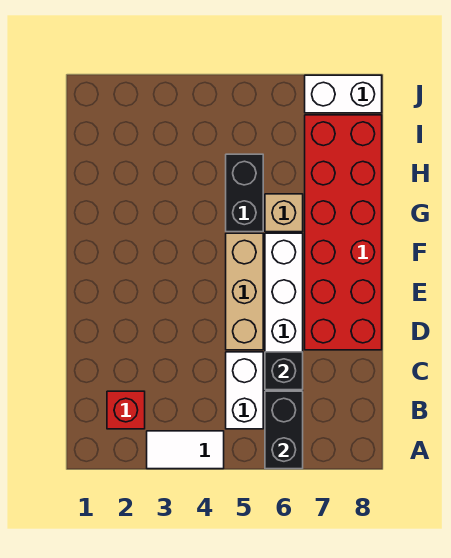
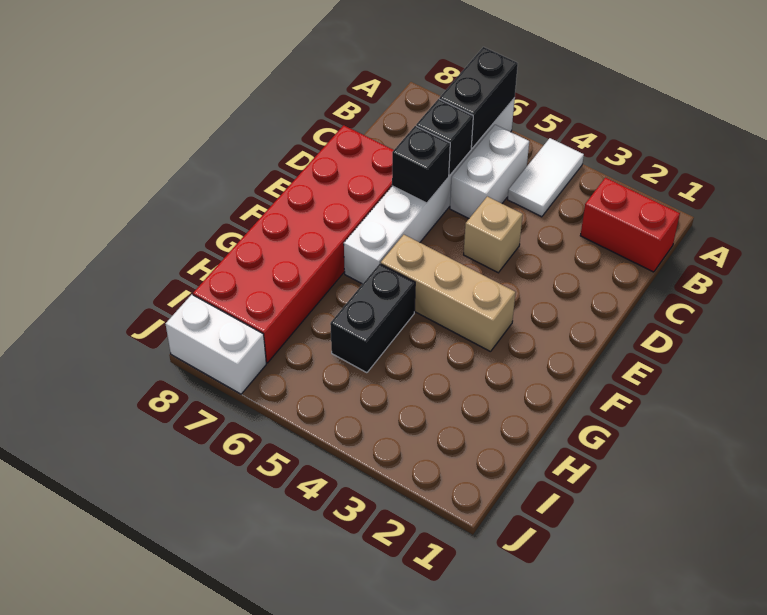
white 1x2 tile [147,431,224,469] -> white 1x2 tile turned to [508,138,584,217]
red 1x1 brick [107,391,145,429] -> red 1x2 brick [580,178,680,272]
tan 1x3 brick [226,233,263,350] -> tan 1x3 brick turned to [381,235,516,352]
none -> black 1x1 brick [392,126,450,203]
tan 1x1 brick [265,194,303,232] -> tan 1x1 brick moved to [464,196,523,273]

